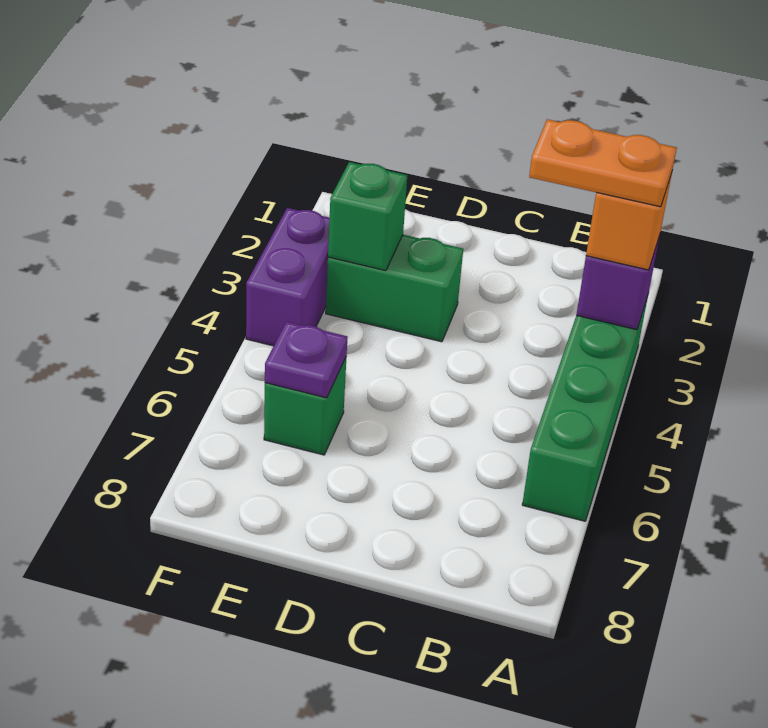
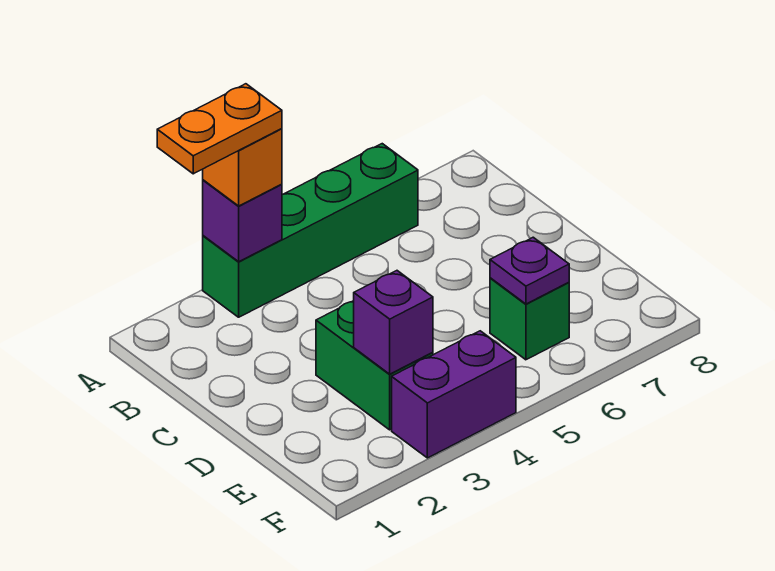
orange 1x2 plate [529,119,677,207] -> orange 1x2 plate turned to [157,84,282,174]
green 1x1 brick [328,162,407,271] -> purple 1x1 brick [354,271,433,374]

